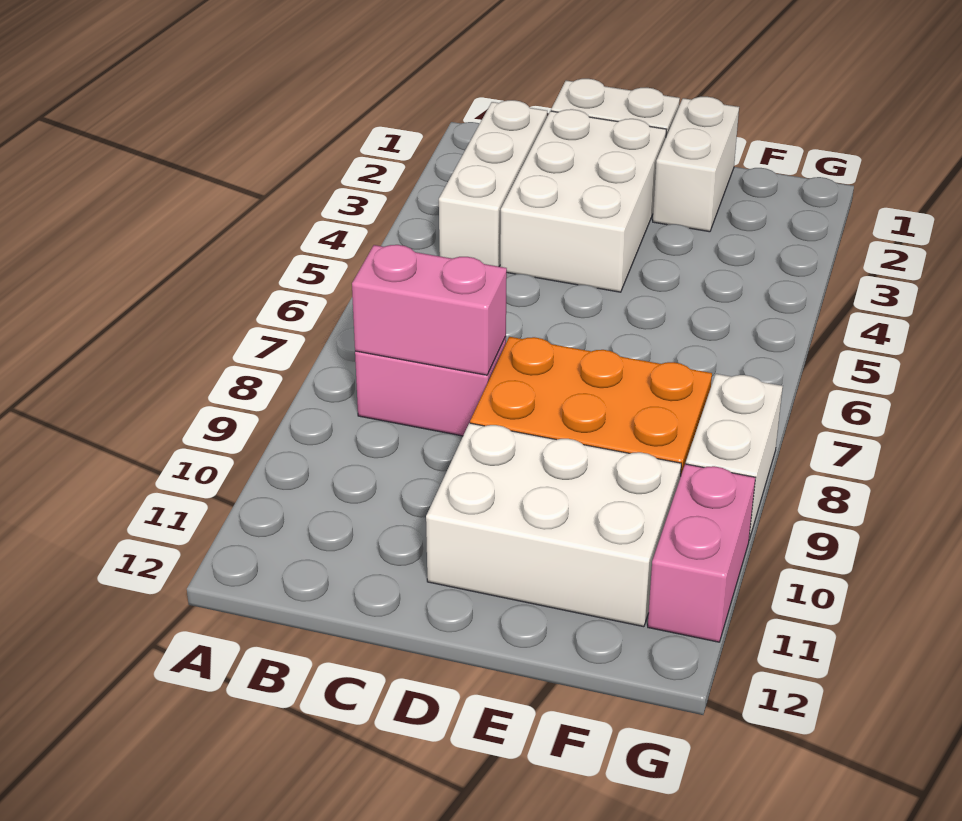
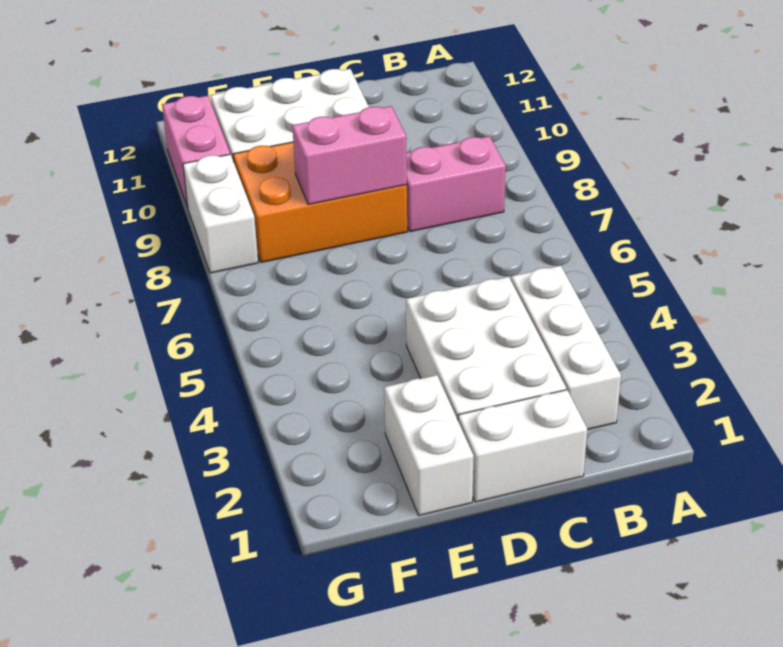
pink 1x2 brick [352,245,507,375] -> pink 1x2 brick moved to [292,106,407,205]

